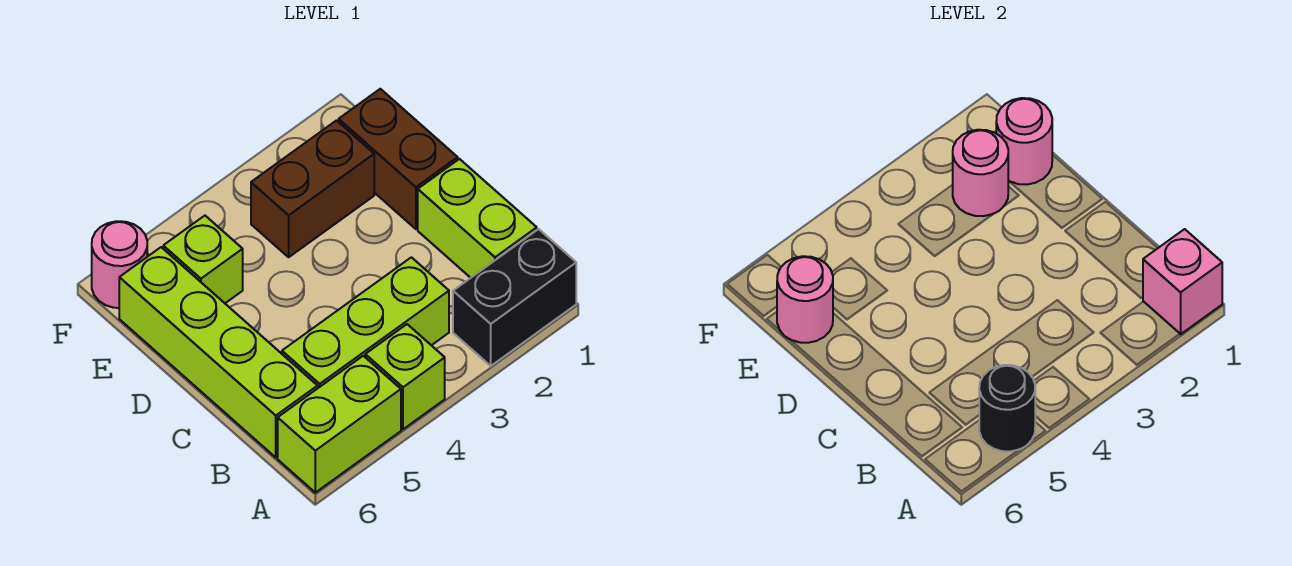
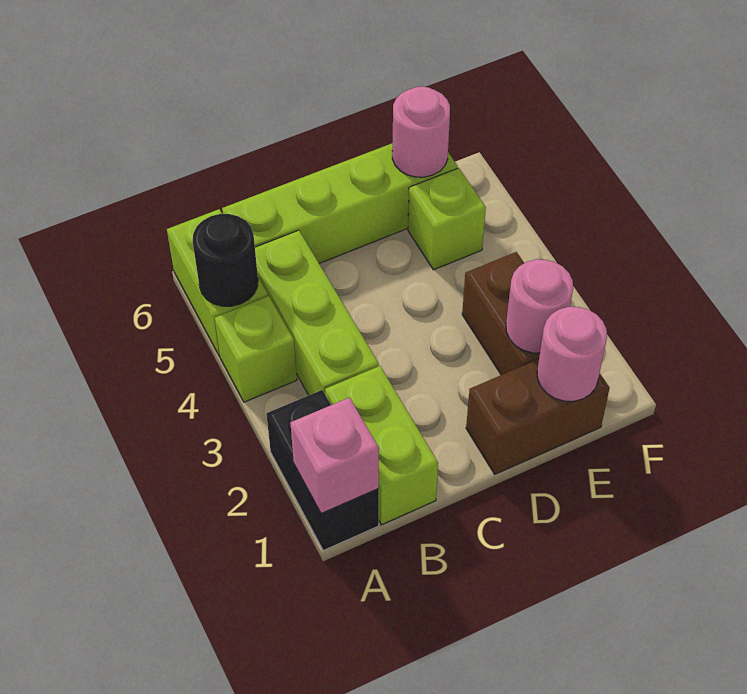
lime 1x2 brick [418,159,537,278] -> lime 1x2 brick turned to [325,366,438,525]
pink 1x1 round brick [92,221,147,308] -> none

